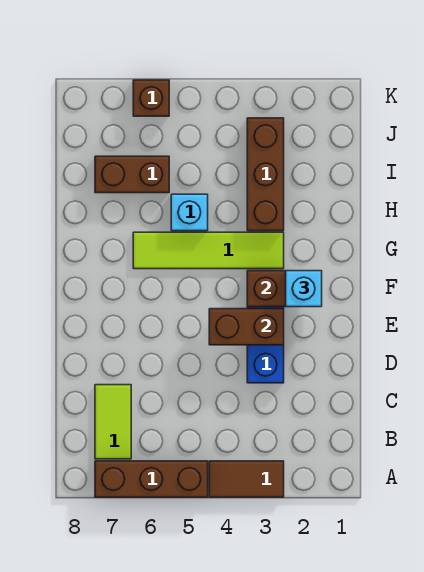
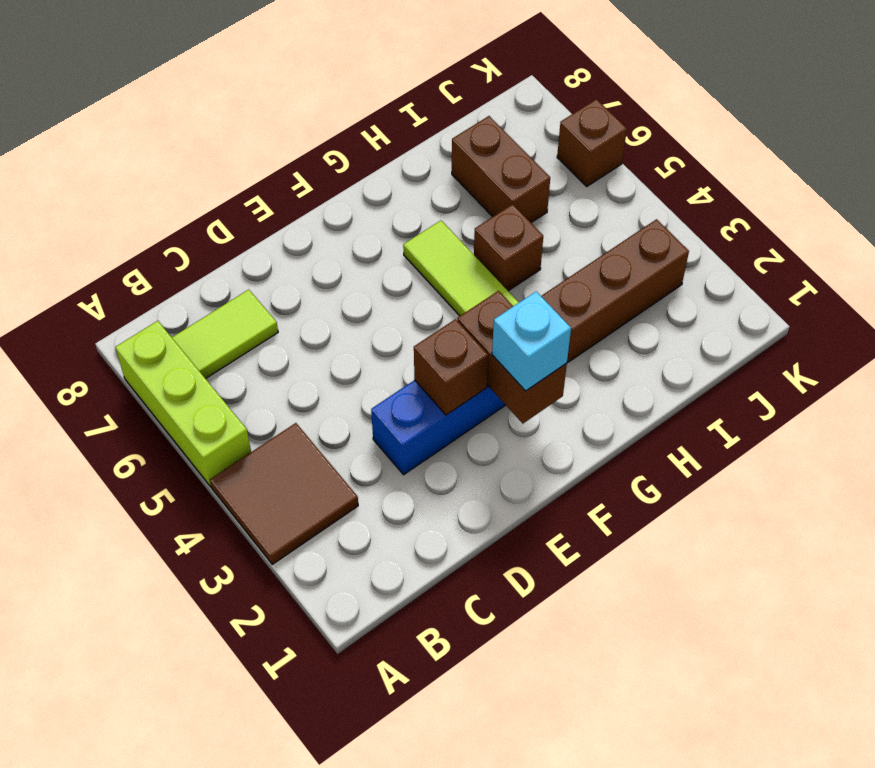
brown 1x2 tile [209,461,284,497] -> brown 2x2 tile [210,423,358,564]
brown 1x3 brick [95,461,208,497] -> lime 1x3 brick [115,321,251,487]
brown 1x2 brick [209,309,284,345] -> brown 1x1 brick [414,319,488,415]
cyan 1x1 brick [171,194,208,231] -> brown 1x1 brick [474,204,543,291]

